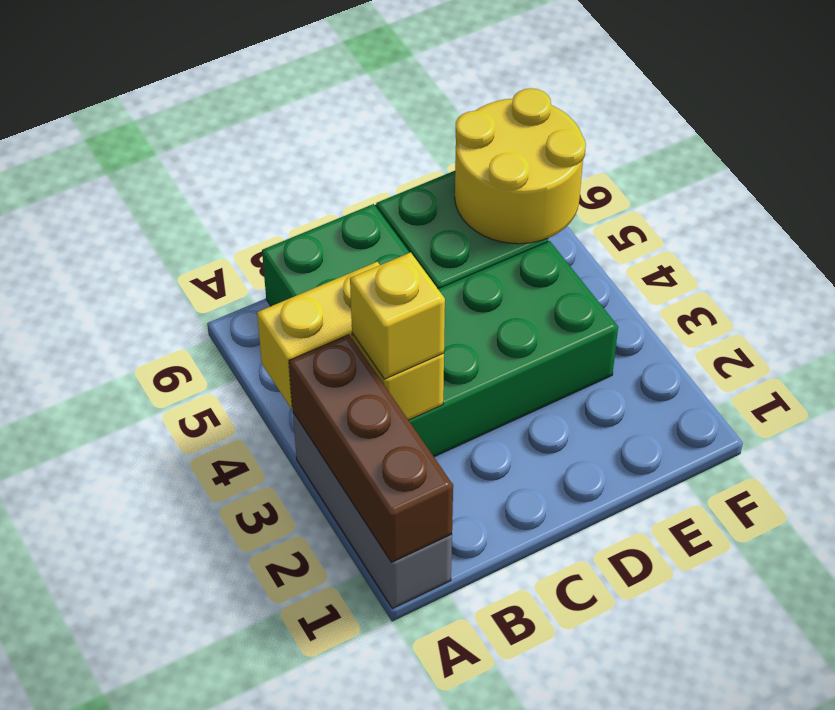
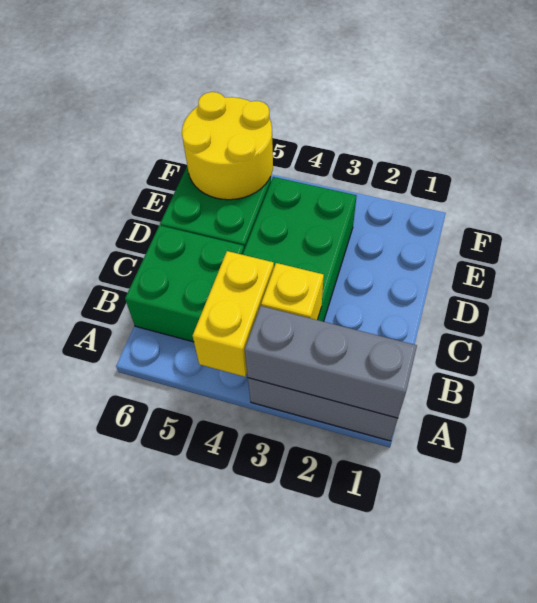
brown 1x3 brick [289,335,453,562] -> grey 1x3 brick [245,306,417,418]
yellow 1x1 brick [350,252,445,379] -> none

